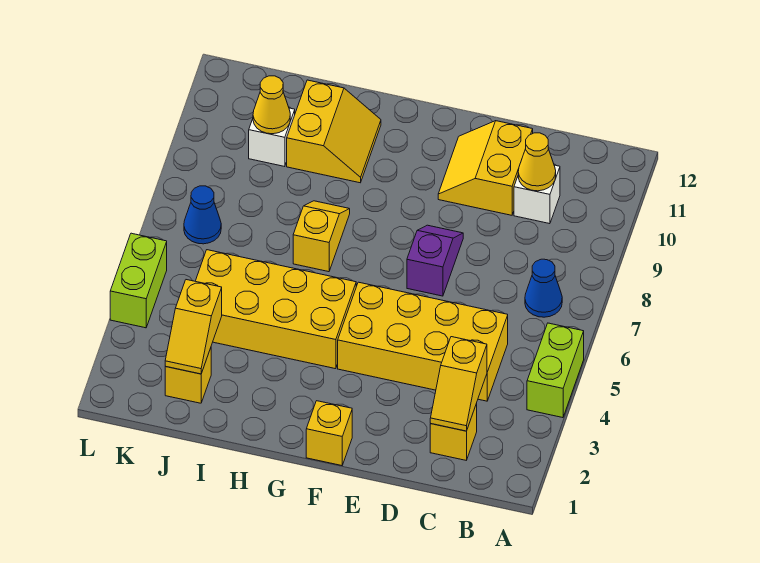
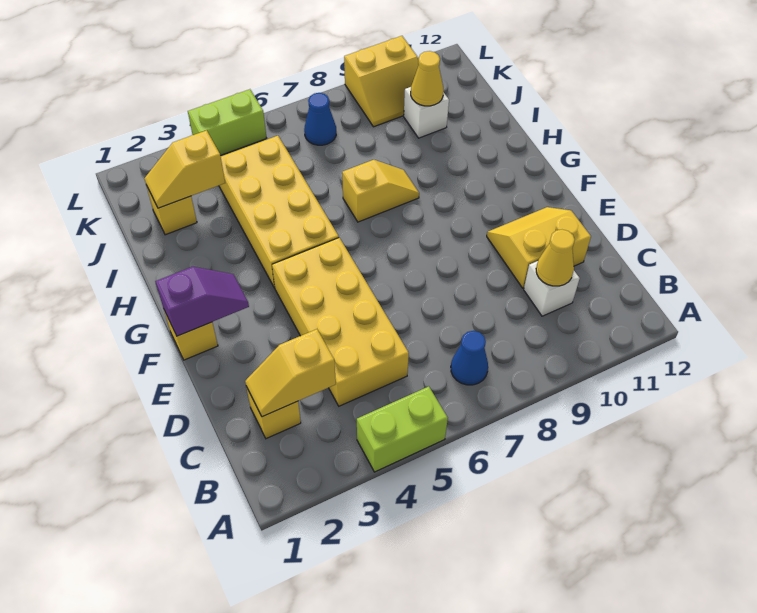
purple 1x2 slope [407,225,463,296] -> purple 1x2 slope moved to [155,267,249,336]
yellow 2x2 slope [287,80,381,183] -> yellow 2x2 slope moved to [344,36,419,127]

